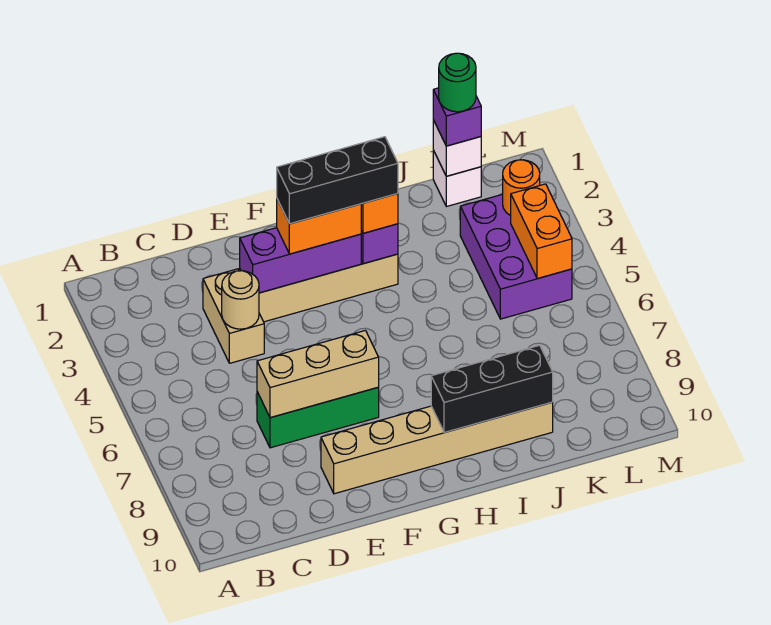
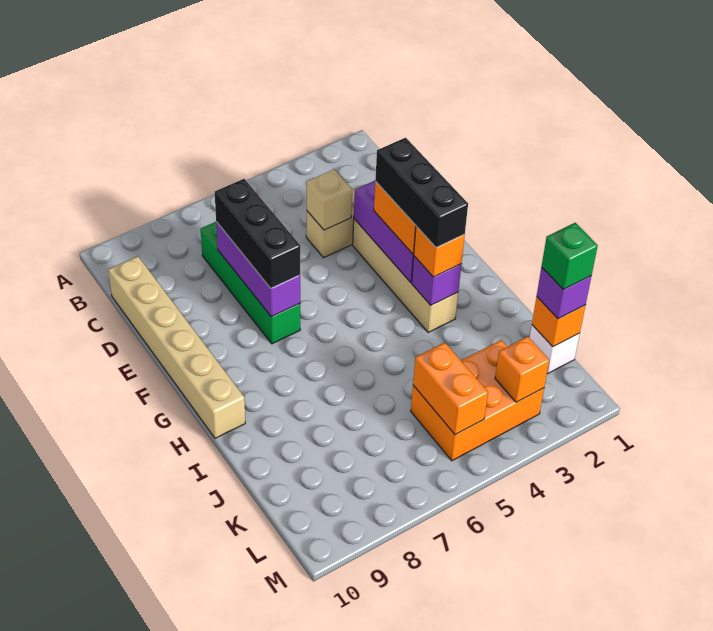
tan 1x1 round brick [222,271,259,329] -> tan 1x1 brick [307,169,352,230]
green 1x3 brick [257,388,379,448] -> green 1x4 brick [201,222,300,344]
tan 1x3 brick [257,330,379,418] -> purple 1x3 brick [216,222,300,317]
tan 1x6 brick [321,402,553,494] -> tan 1x6 brick moved to [108,256,245,438]
black 1x3 brick [431,345,553,433] -> black 1x3 brick moved to [215,179,300,288]
white 1x1 brick [433,120,481,176] -> orange 1x1 brick [532,297,586,347]
green 1x1 round brick [439,53,476,112] -> green 1x1 brick [542,223,598,290]
purple 2x3 brick [460,194,572,319] -> orange 2x3 brick [411,340,544,461]
orange 1x1 round brick [503,160,540,216] -> orange 1x1 brick [495,336,549,402]
orange 1x2 brick [511,184,572,279] -> orange 1x2 brick turned to [413,343,488,435]

